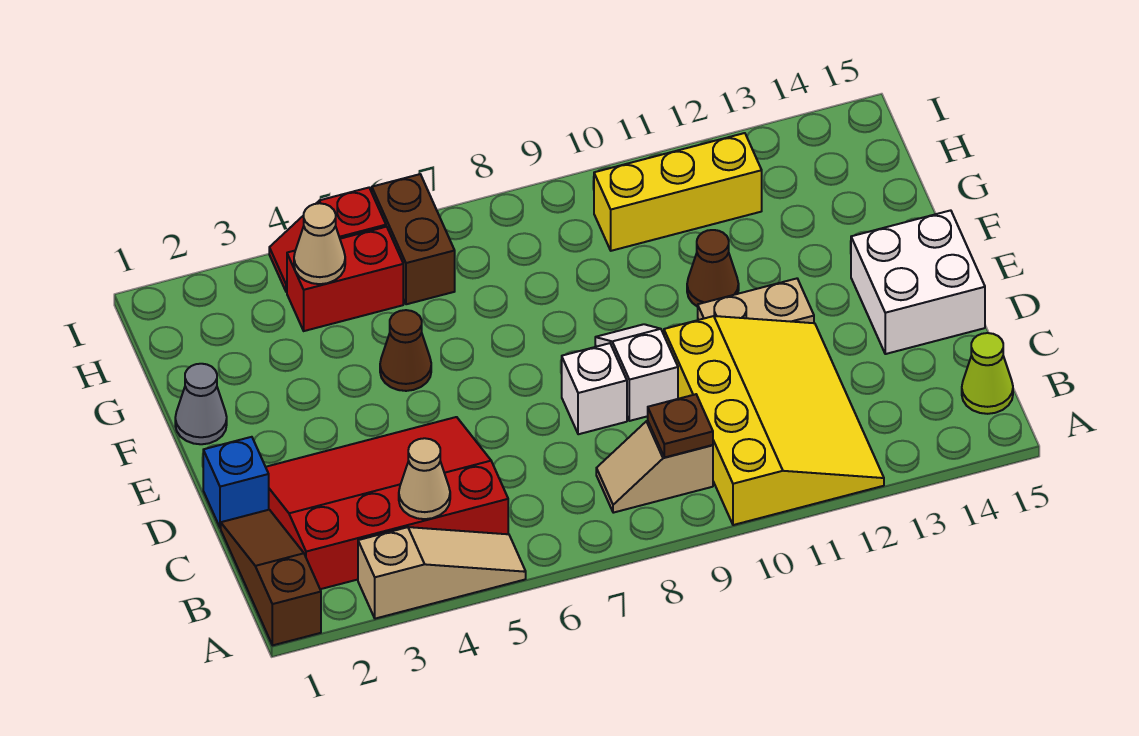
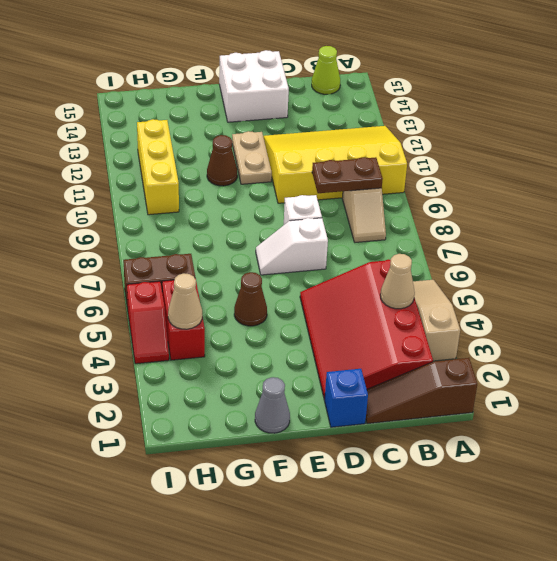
brown 1x1 plate [648,394,713,457] -> brown 1x2 plate [312,157,383,193]
white 1x2 slope [595,324,678,421] -> white 1x2 slope moved to [256,218,328,275]

